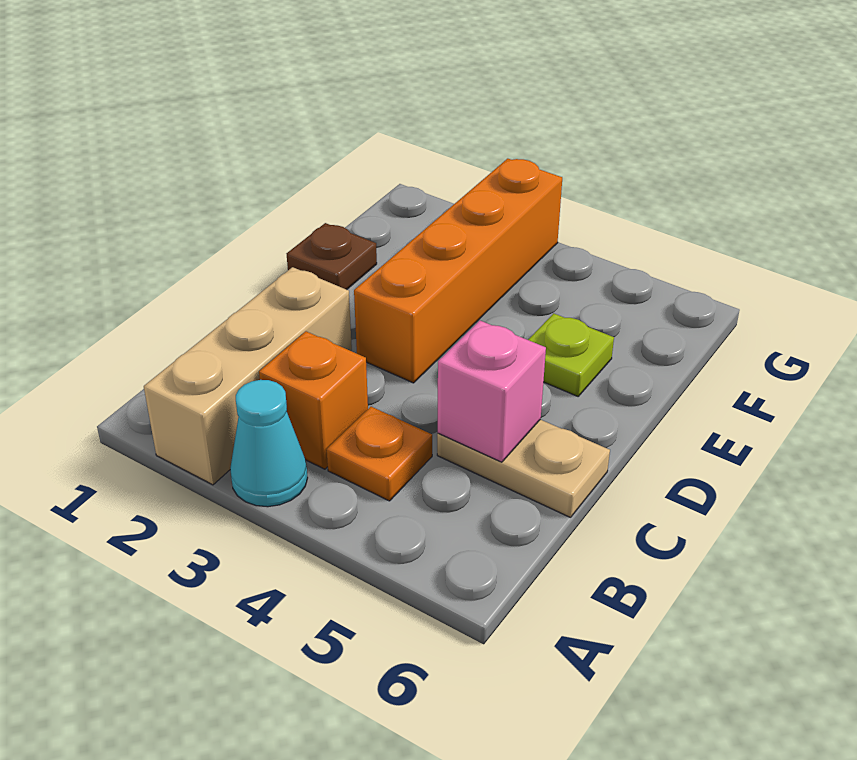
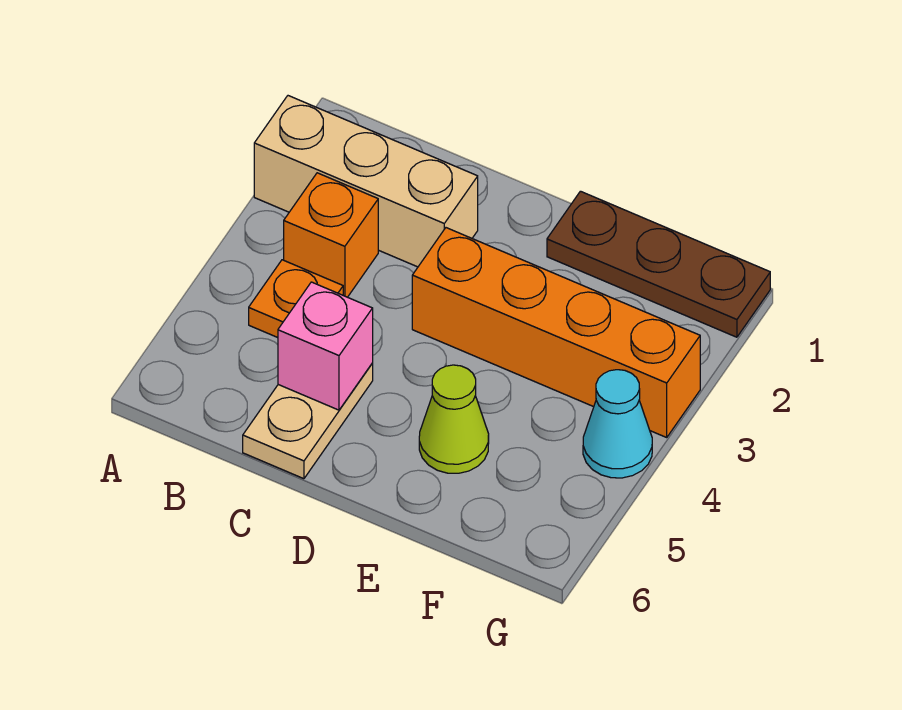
cyan 1x1 cone [230,380,308,507] -> cyan 1x1 cone moved to [583,370,652,478]
brown 1x1 plate [287,223,377,290] -> brown 1x3 plate [547,191,770,337]
lime 1x1 plate [528,313,614,396] -> lime 1x1 cone [419,365,489,473]

